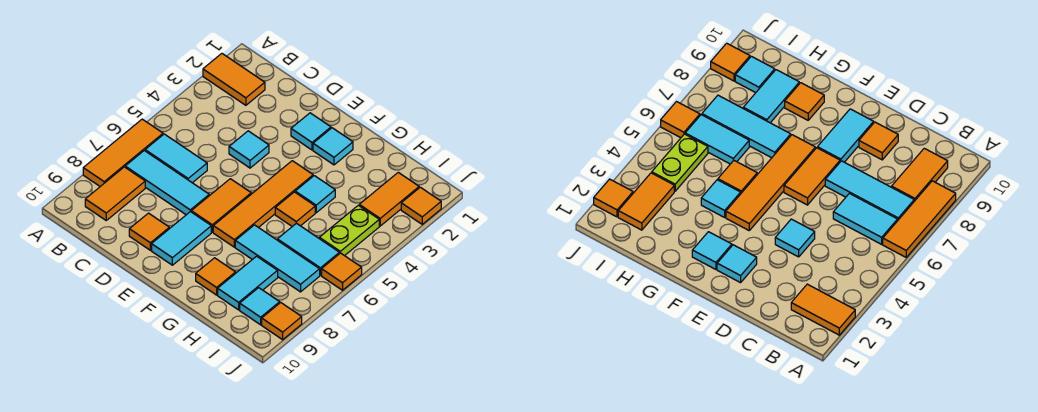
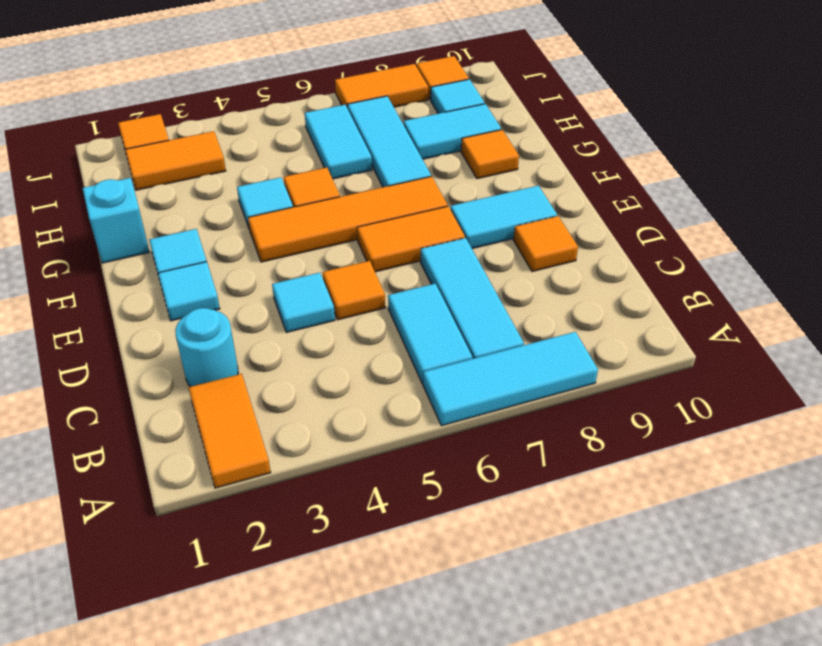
orange 1x3 tile [83,119,163,186] -> cyan 1x3 tile [423,332,598,426]
orange 1x2 tile [85,167,145,220] -> orange 1x2 tile moved to [335,64,428,108]
none -> cyan 1x1 round brick [175,308,238,387]
none -> cyan 1x1 brick [83,178,149,263]
lime 1x2 plate [319,205,379,256] -> none
orange 1x1 tile [322,253,362,290] -> orange 1x1 tile moved to [323,261,385,320]

